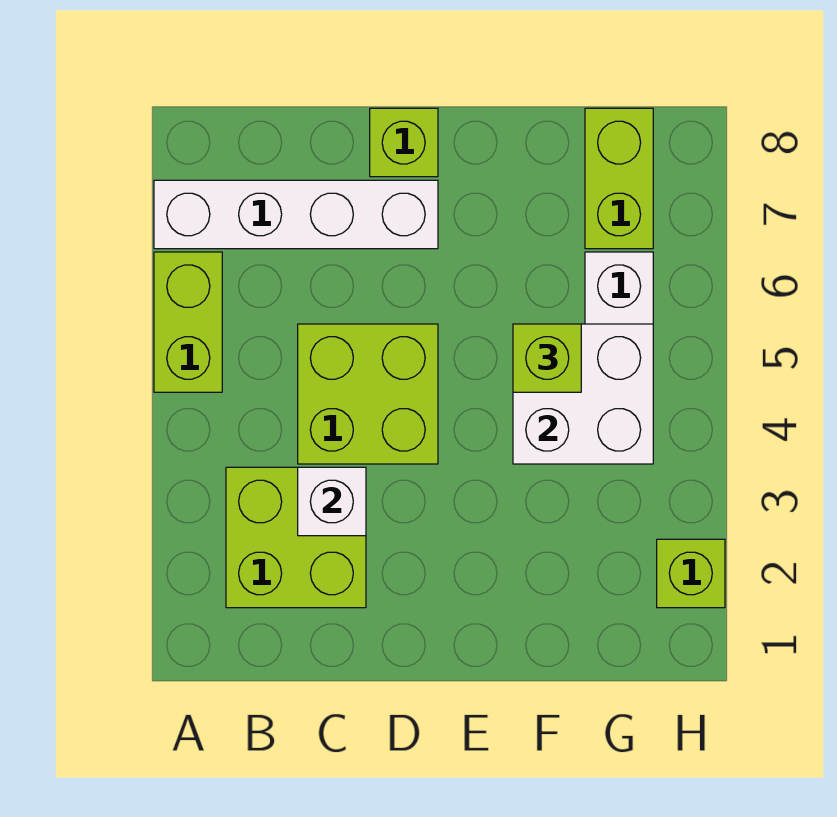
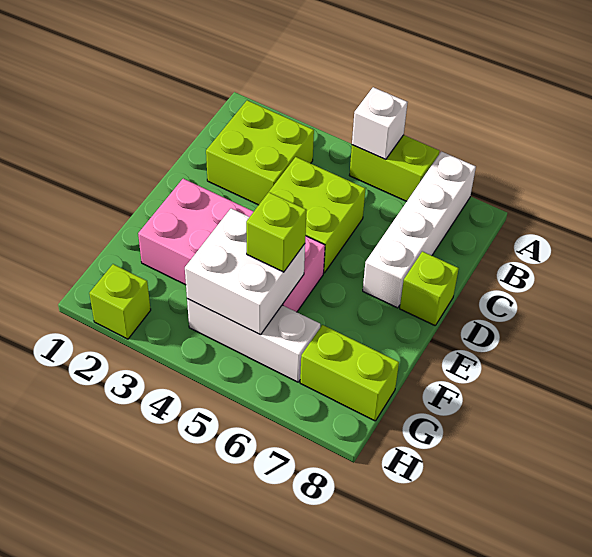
white 1x1 brick [298,467,366,536] -> white 1x1 brick moved to [352,87,408,160]
none -> pink 2x4 brick [138,179,325,312]

